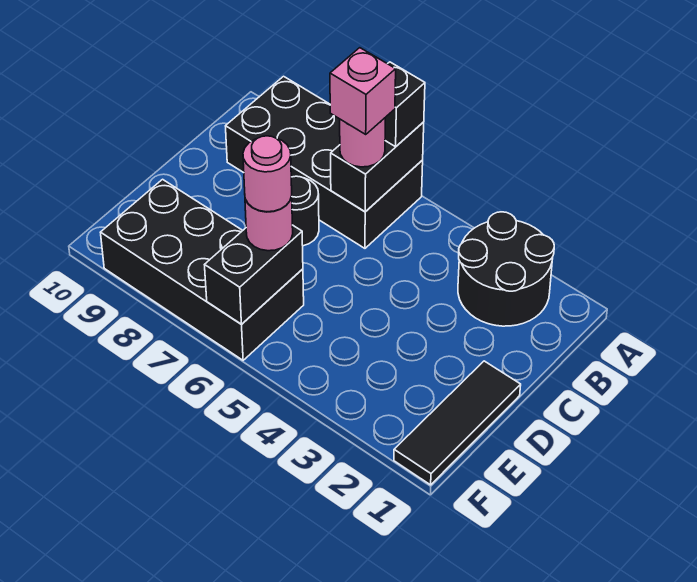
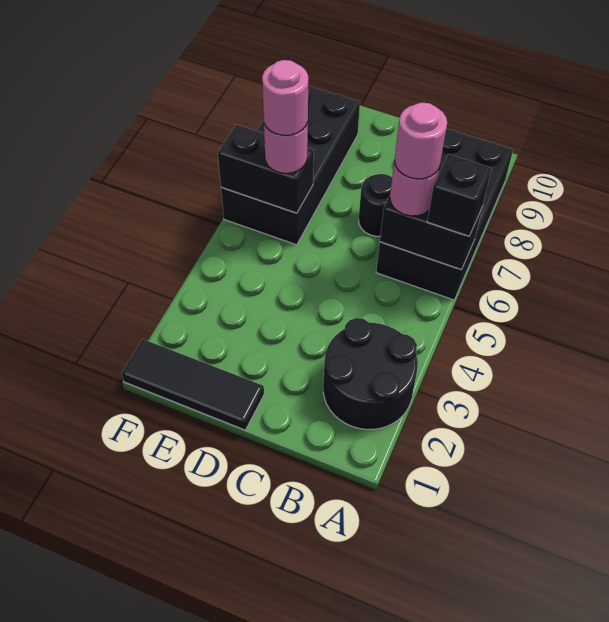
pink 1x1 brick [330,48,396,134] -> pink 1x1 round brick [394,102,447,179]

